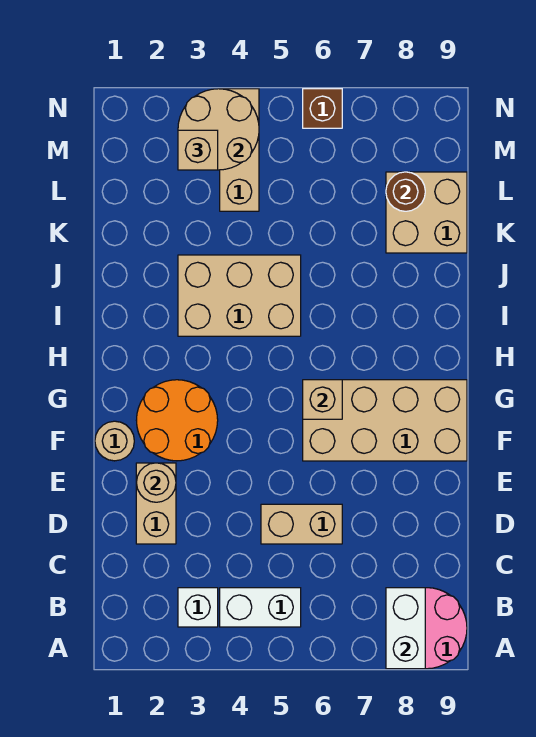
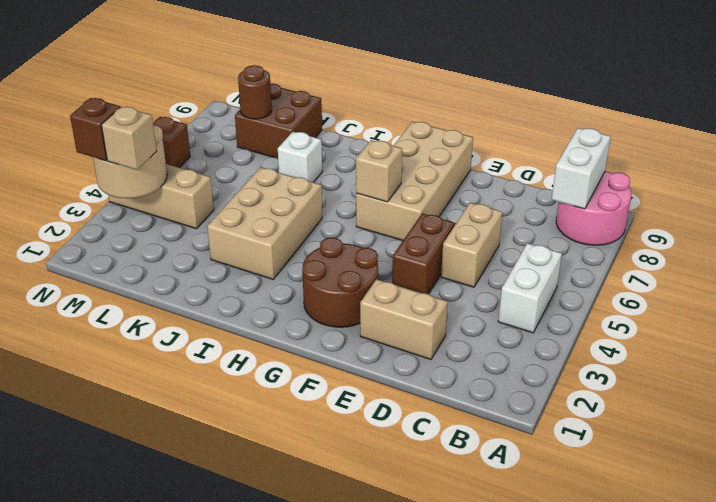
white 1x2 brick [386,588,425,669] -> white 1x2 brick turned to [552,128,611,209]
white 1x1 brick [178,588,218,627] -> white 1x1 brick moved to [278,132,322,182]
tan 1x1 round brick [136,463,176,502] -> none
none -> brown 1x2 brick [392,213,455,294]
tan 1x1 round brick [95,421,134,461] -> none
orange 2x2 round brick [136,380,218,461] -> brown 2x2 round brick [302,237,378,327]
tan 2x2 brick [386,172,467,253] -> brown 2x2 brick [235,84,322,158]
none -> brown 1x1 brick [70,98,120,161]

